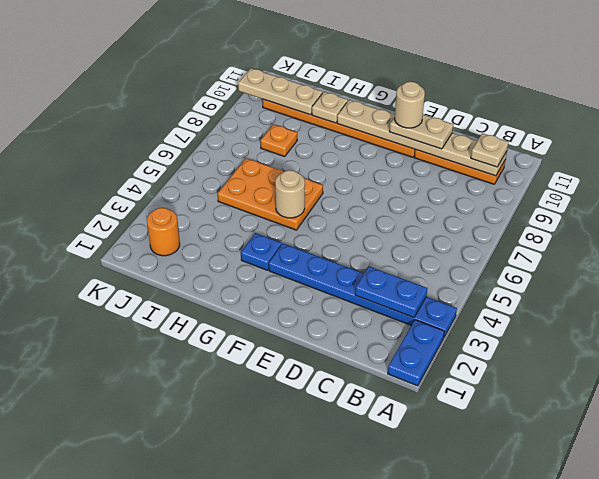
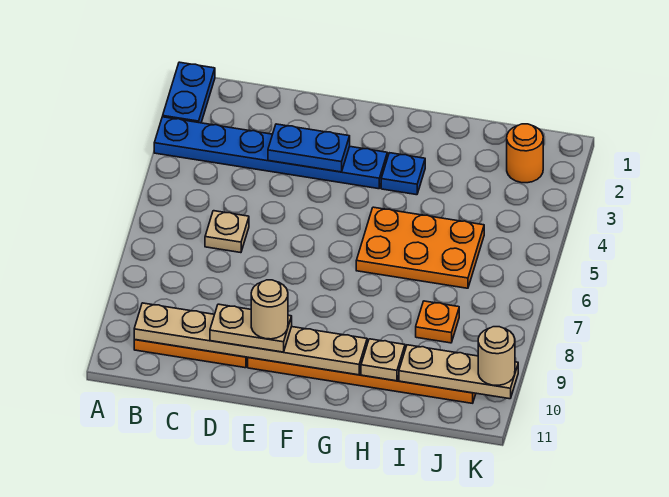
blue 1x2 plate [355,267,427,318] -> blue 1x2 plate moved to [268,124,350,172]
tan 1x1 plate [471,133,508,167] -> tan 1x1 plate moved to [205,211,249,253]
tan 1x1 round brick [275,170,305,218] -> tan 1x1 round brick moved to [478,327,515,385]

